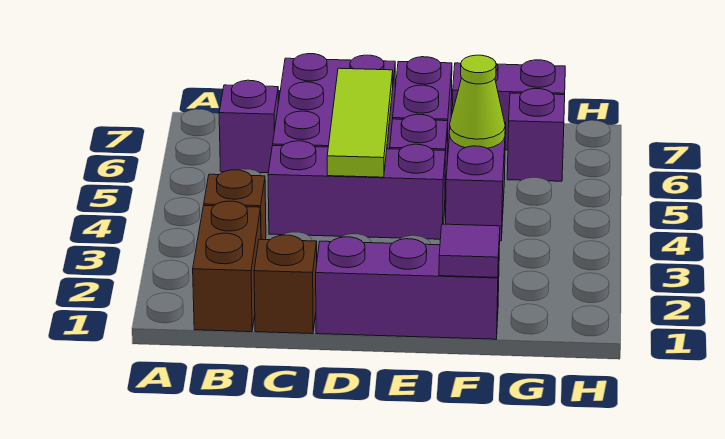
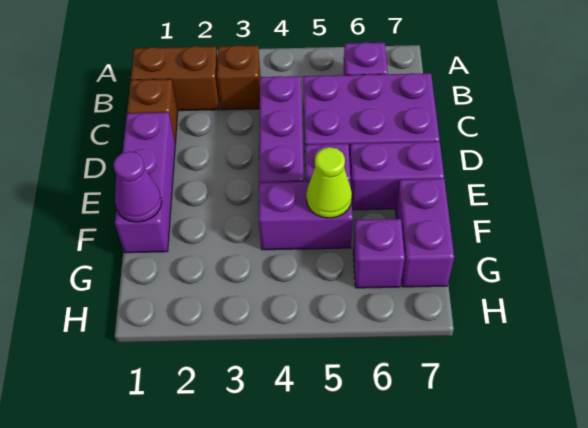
lime 1x3 tile [327,68,393,177] -> none
purple 1x1 tile [439,224,500,277] -> purple 1x1 cone [113,152,162,222]

